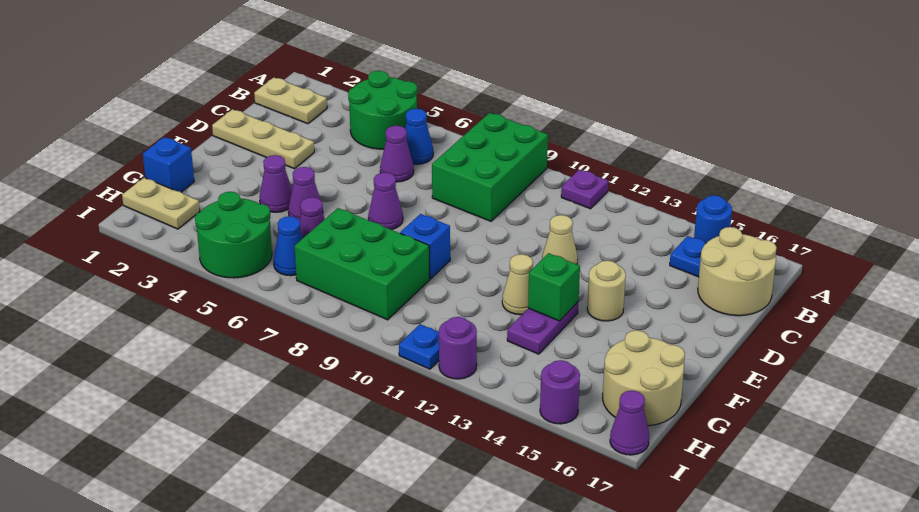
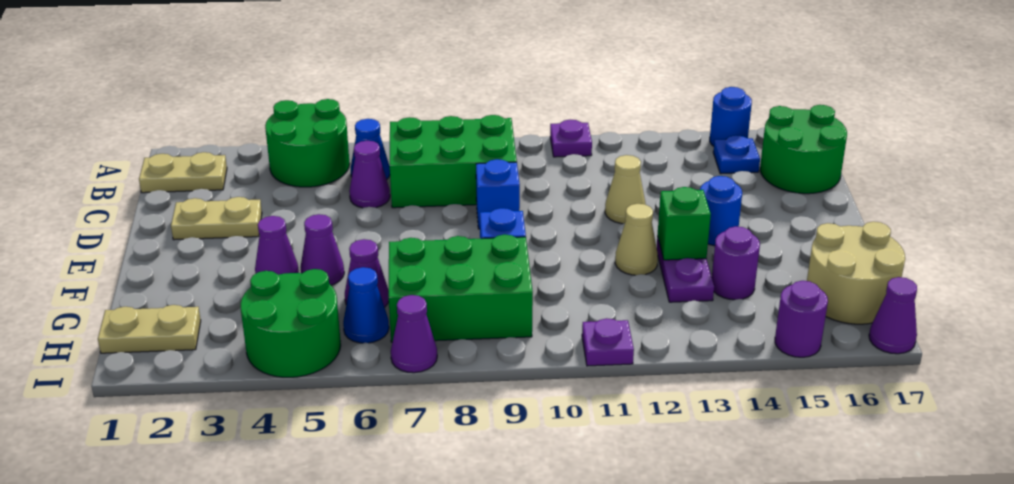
green 2x3 brick [432,113,548,221] -> green 2x3 brick turned to [390,115,517,208]
tan 2x2 round brick [698,227,777,316] -> green 2x2 round brick [760,105,847,194]
tan 1x3 plate [212,109,314,169] -> tan 1x2 plate [171,197,262,240]
purple 1x1 cone [368,173,403,230] -> purple 1x1 cone moved to [391,295,437,373]
tan 1x1 round brick [587,261,626,321] -> blue 1x1 round brick [700,176,742,246]
blue 1x1 brick [143,137,194,192] -> blue 1x1 brick moved to [476,159,520,229]
blue 1x1 plate [399,324,439,369] -> purple 1x1 plate [582,318,634,366]
purple 1x1 round brick [439,317,477,379] -> purple 1x1 round brick moved to [712,226,760,300]

